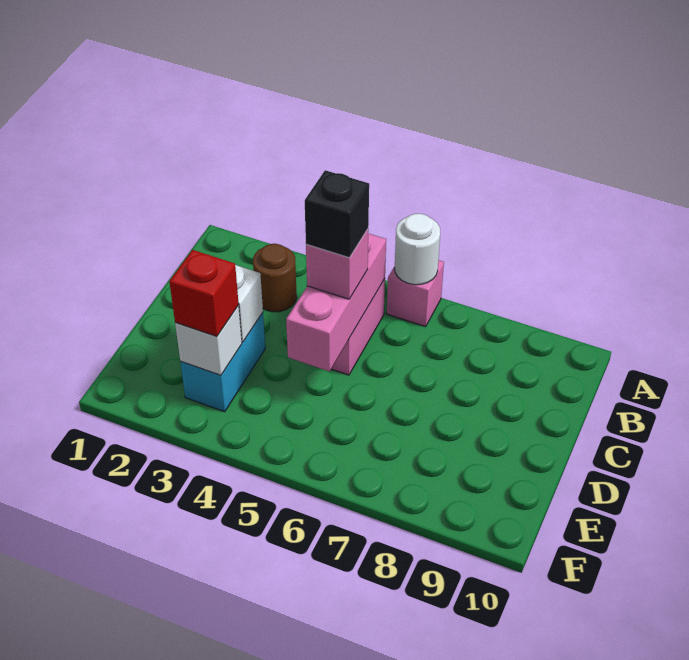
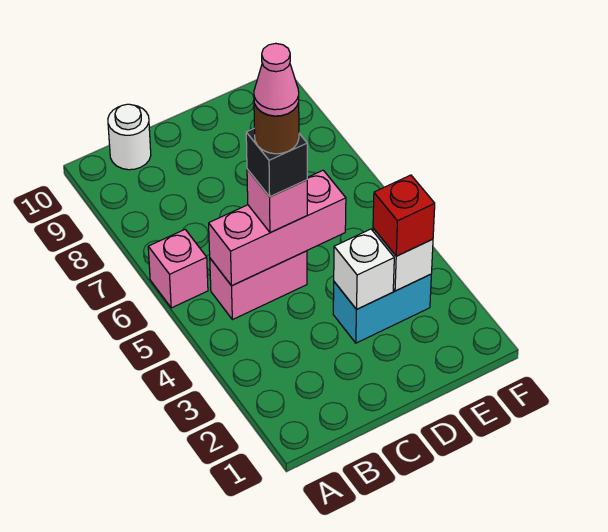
white 1x1 round brick [395,214,440,285] -> white 1x1 round brick moved to [108,104,151,170]
brown 1x1 round brick [253,244,297,312] -> brown 1x1 round brick moved to [254,102,299,154]
none -> pink 1x1 cone [254,43,299,116]

